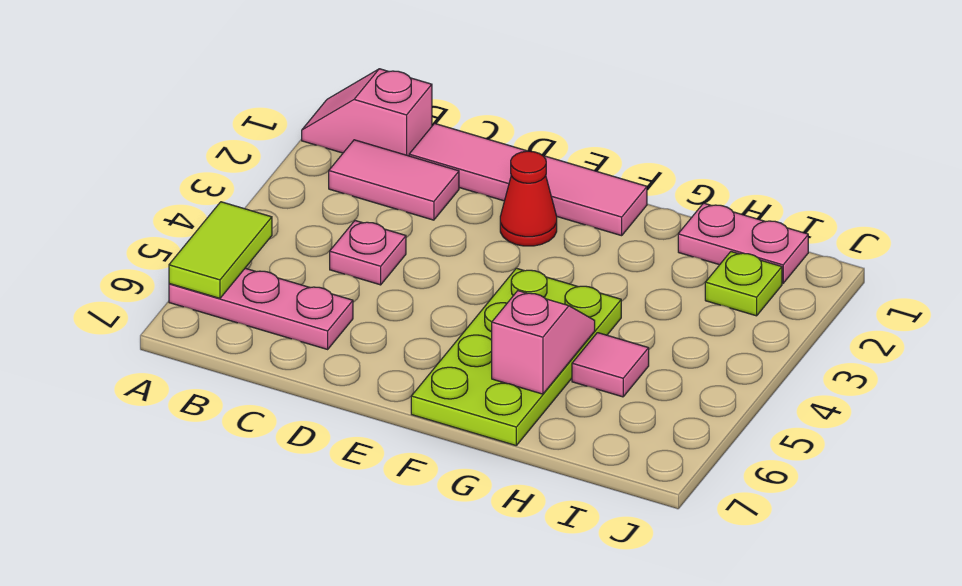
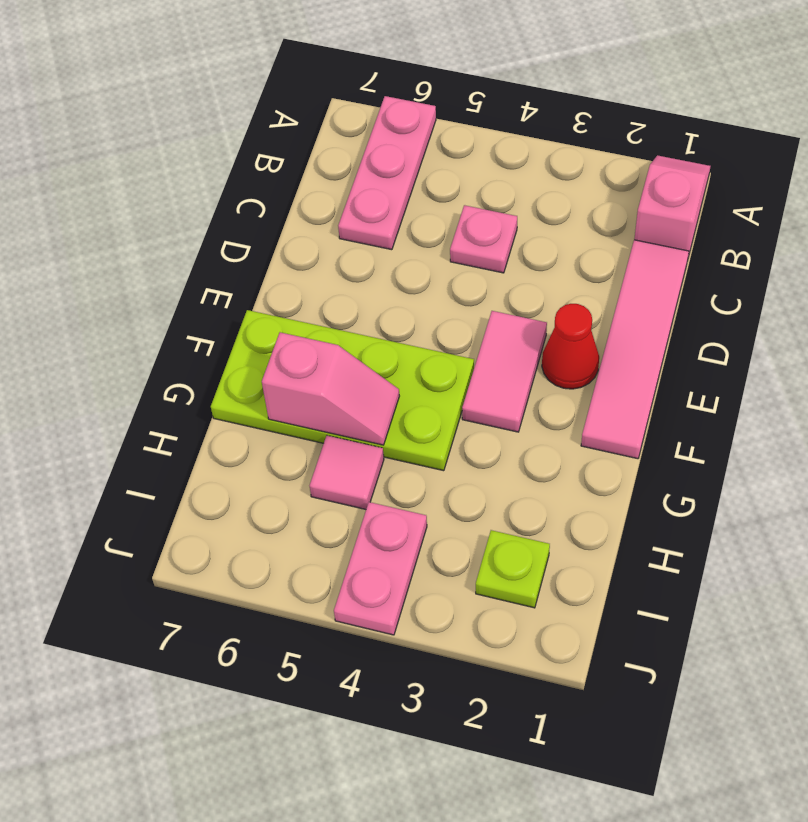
lime 1x2 tile [169,202,272,298] -> none
pink 1x2 tile [329,140,459,220] -> pink 1x2 tile moved to [462,311,547,432]
pink 1x2 plate [678,203,808,283] -> pink 1x2 plate moved to [334,502,427,635]

